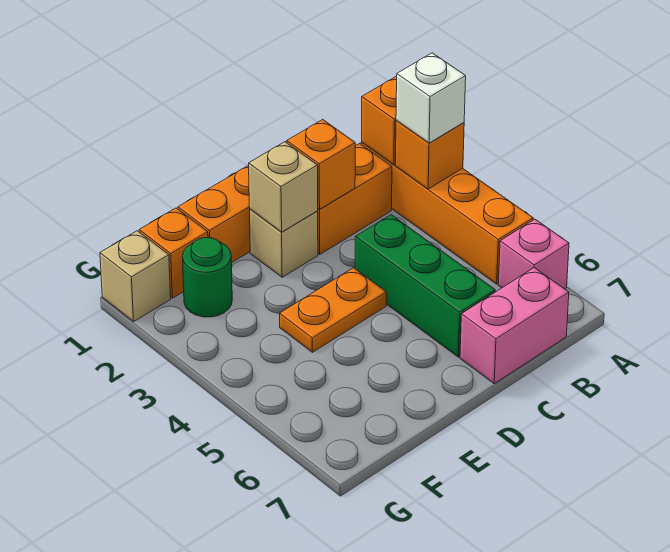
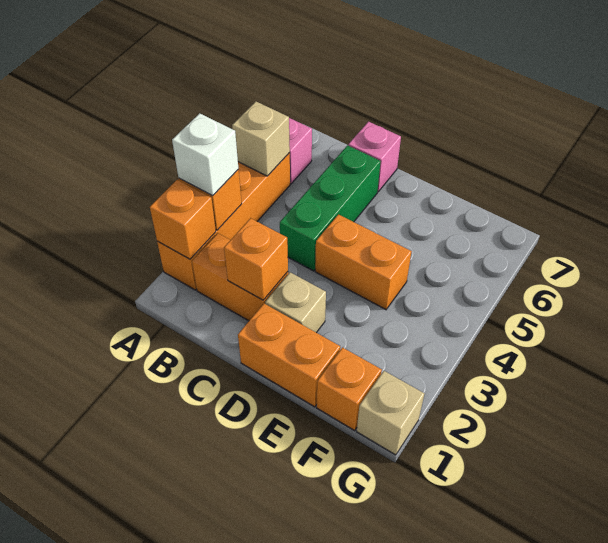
pink 1x2 brick [460,268,569,384] -> pink 1x1 brick [348,122,401,192]
tan 1x1 brick [249,142,318,232] -> tan 1x1 brick moved to [232,102,290,176]
orange 1x2 plate [280,268,386,352] -> orange 1x2 brick [315,214,412,310]
green 1x1 round brick [183,238,232,317] -> none

